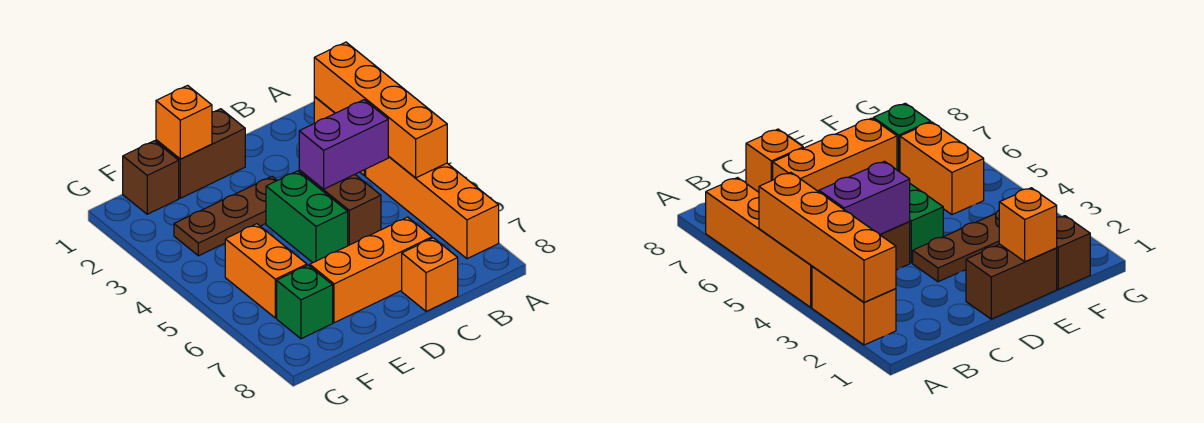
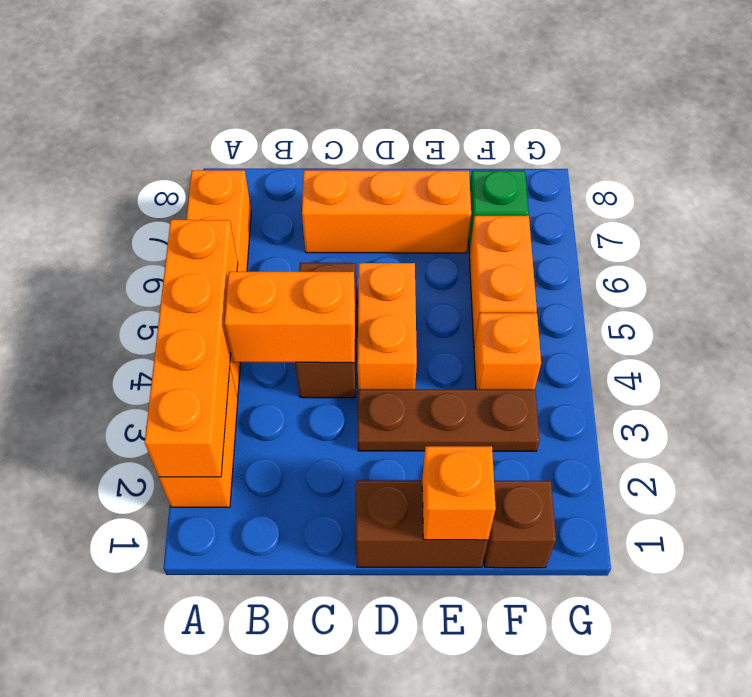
purple 1x2 brick [299,100,388,189] -> orange 1x2 brick [224,272,355,363]
orange 1x1 brick [402,238,458,311] -> orange 1x1 brick moved to [474,313,541,389]
green 1x2 brick [266,171,348,263] -> orange 1x2 brick [358,263,417,389]

